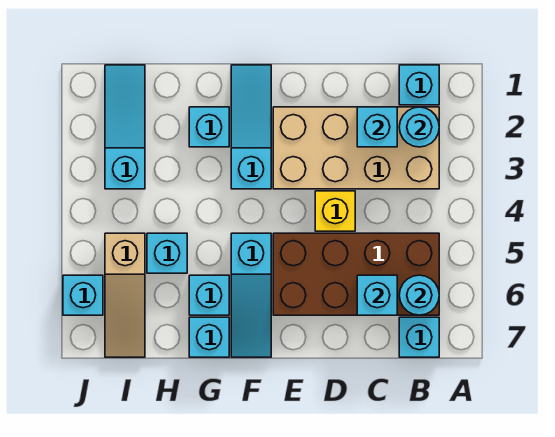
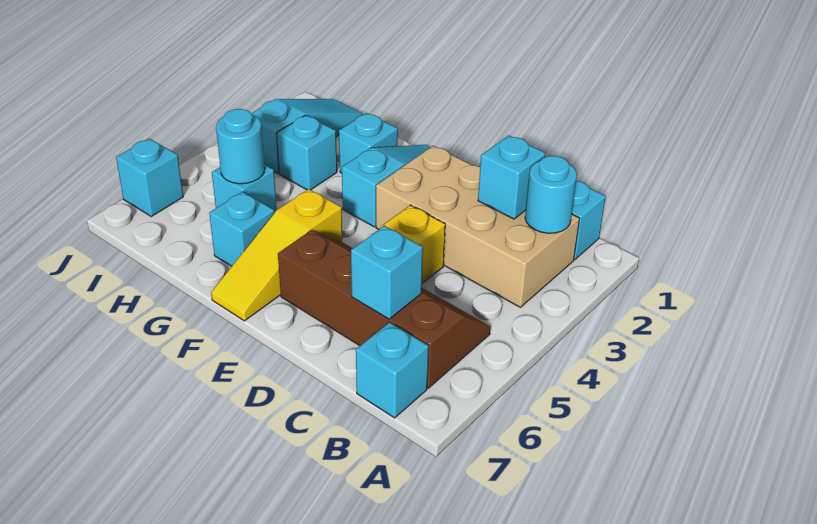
brown 2x4 brick [273,233,439,315] -> brown 2x4 slope [278,230,490,388]
cyan 1x1 round brick [399,275,439,315] -> cyan 1x1 round brick moved to [216,109,265,184]
cyan 1x3 slope [231,233,271,357] -> yellow 1x3 slope [211,189,342,321]
cyan 1x1 brick [189,317,229,357] -> cyan 1x1 brick moved to [277,115,337,190]
tan 1x3 slope [105,233,145,357] -> none

